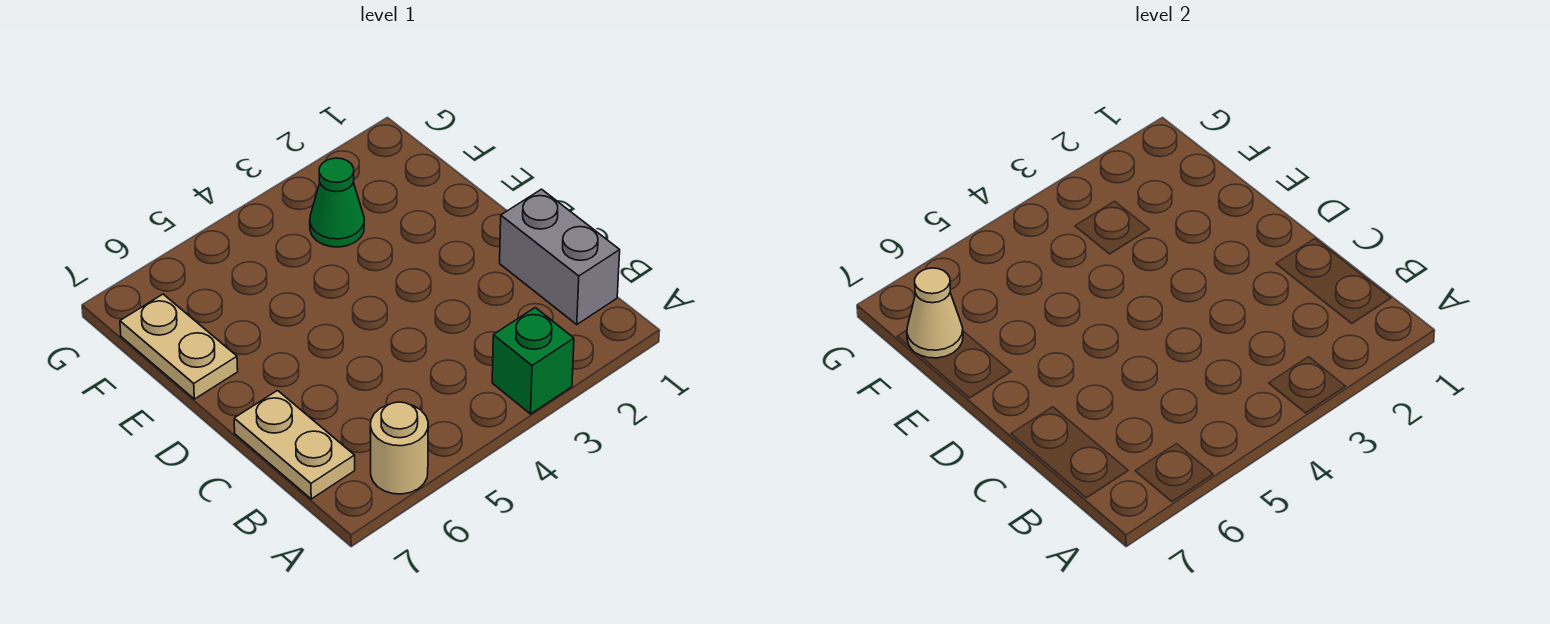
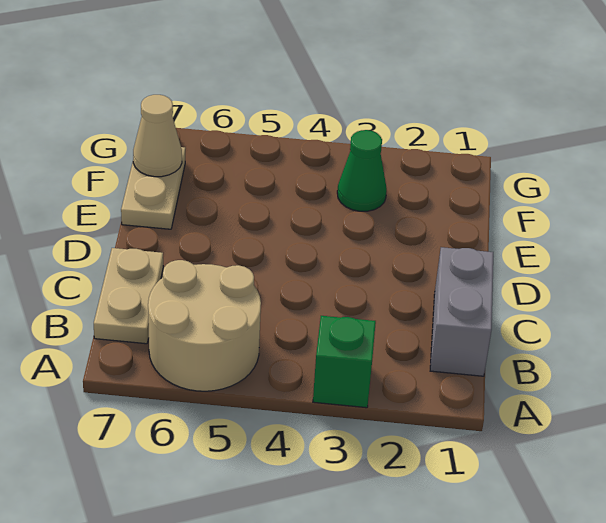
tan 1x1 round brick [370,402,428,494] -> tan 2x2 round brick [148,260,261,391]

